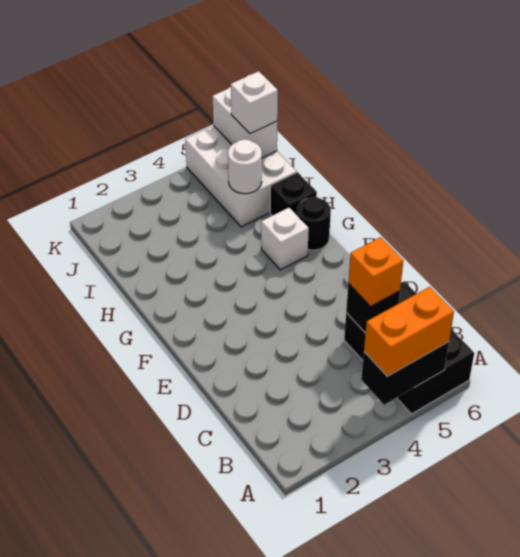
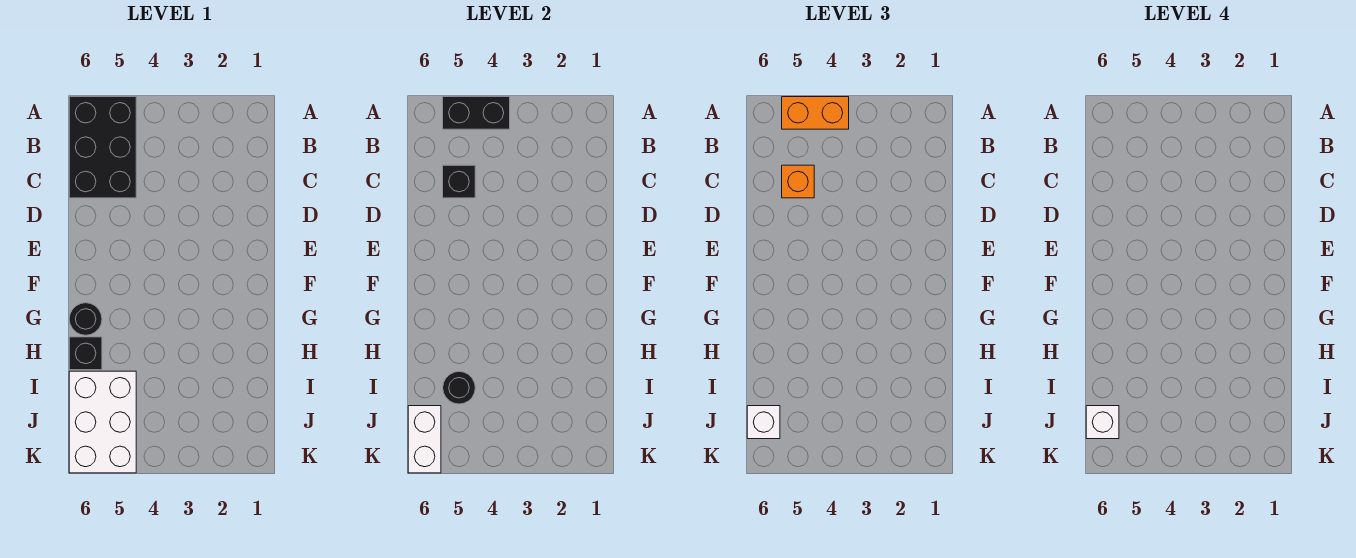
white 1x1 brick [261,208,309,270] -> white 1x1 brick moved to [1086,406,1119,439]
white 1x1 round brick [228,139,262,194] -> black 1x1 round brick [443,372,475,404]

